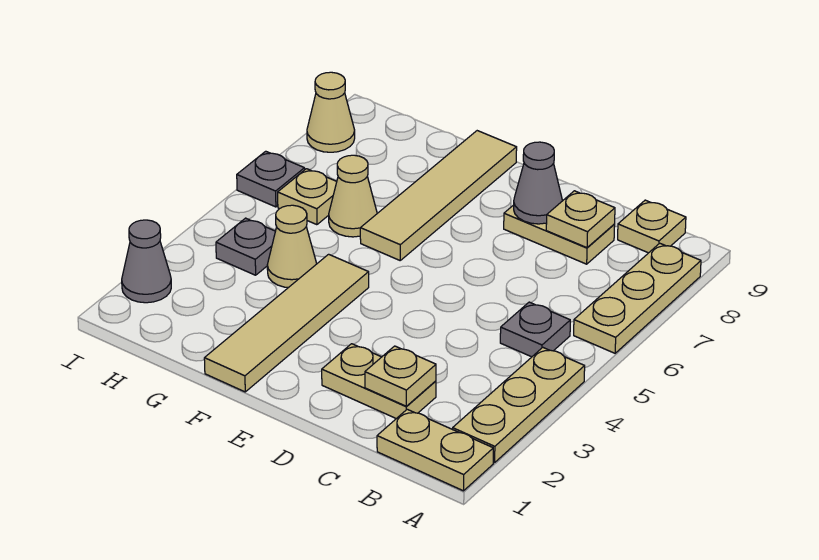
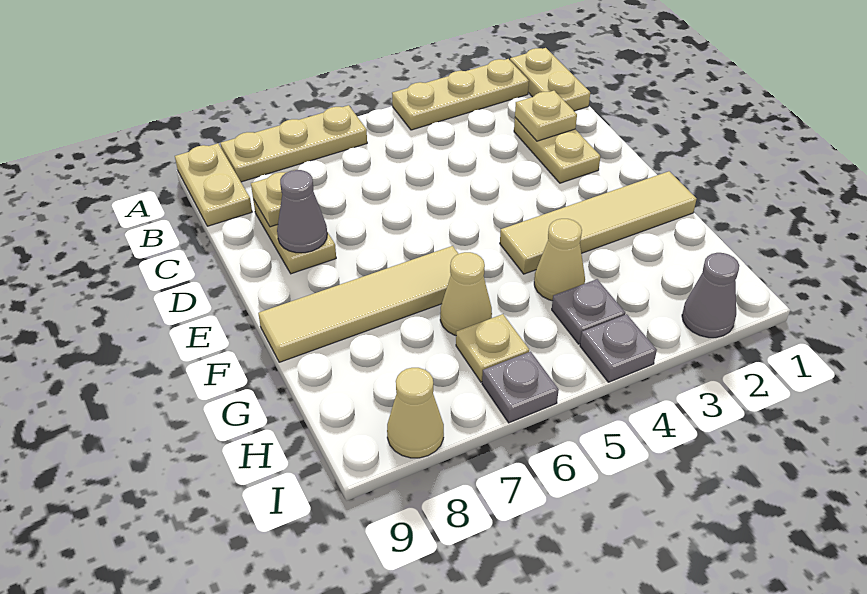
grey 1x1 plate [500,302,570,357] -> grey 1x1 plate moved to [580,314,657,382]
tan 1x1 plate [618,200,686,253] -> tan 1x2 plate [175,143,252,226]

